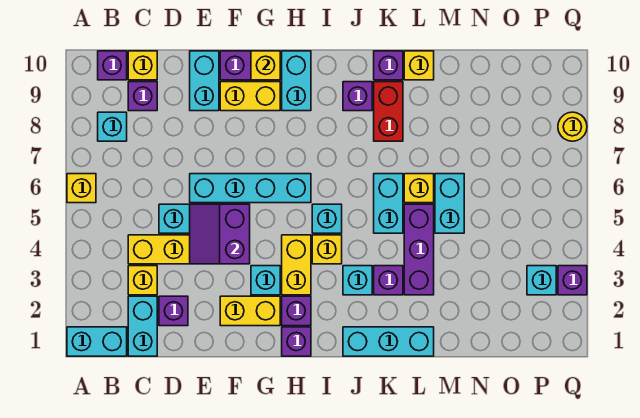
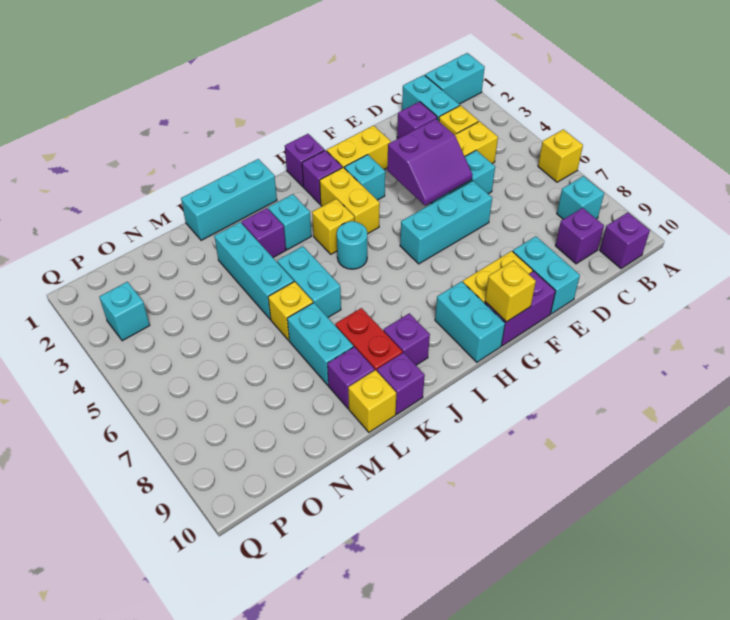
yellow 1x1 brick [128,51,157,80] -> none
purple 2x2 slope [190,204,250,264] -> purple 2x2 slope turned to [387,119,472,206]
cyan 1x4 brick [190,174,311,203] -> cyan 1x3 brick [400,181,492,264]
cyan 1x1 brick [312,204,342,233] -> cyan 1x1 round brick [337,221,367,269]
purple 1x3 brick [404,204,434,295] -> cyan 1x3 brick [214,222,294,319]
cyan 1x2 brick [435,174,464,233] -> cyan 1x2 brick moved to [287,303,353,385]
purple 1x1 brick [558,266,587,295] -> purple 1x1 brick moved to [327,347,375,408]
yellow 1x1 round brick [558,112,587,141] -> none

